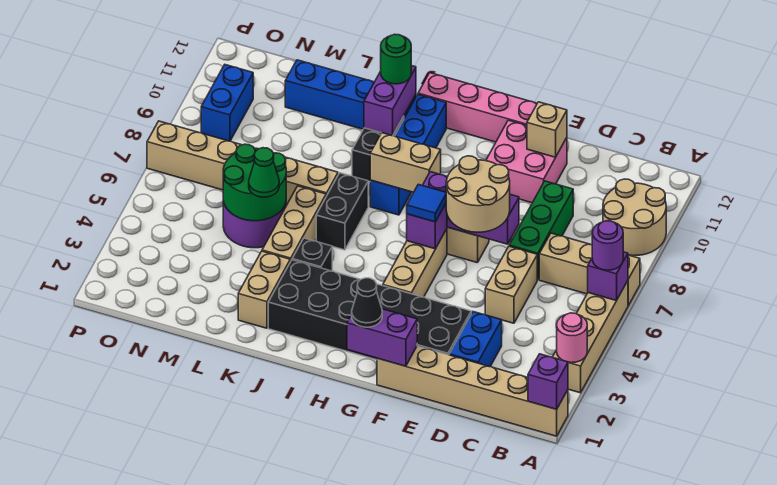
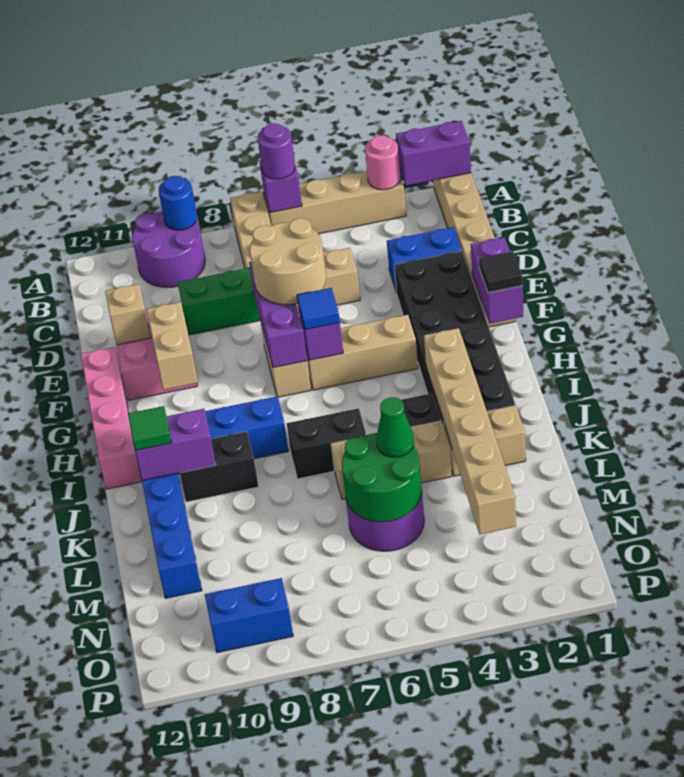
purple 1x1 brick [528,354,568,409] -> purple 1x2 brick [396,121,471,186]
tan 2x2 round brick [603,179,666,256] -> purple 2x2 round brick [132,211,205,288]
none -> blue 1x1 round brick [159,176,197,230]
black 1x1 cone [352,278,382,327] -> black 1x1 tile [479,251,522,293]
tan 1x2 brick [370,133,441,192] -> tan 1x2 brick moved to [147,302,198,390]
green 1x1 round brick [381,34,411,84] -> green 1x1 tile [128,406,172,451]
tan 1x6 brick [147,121,338,205] -> tan 1x6 brick moved to [424,328,516,534]

